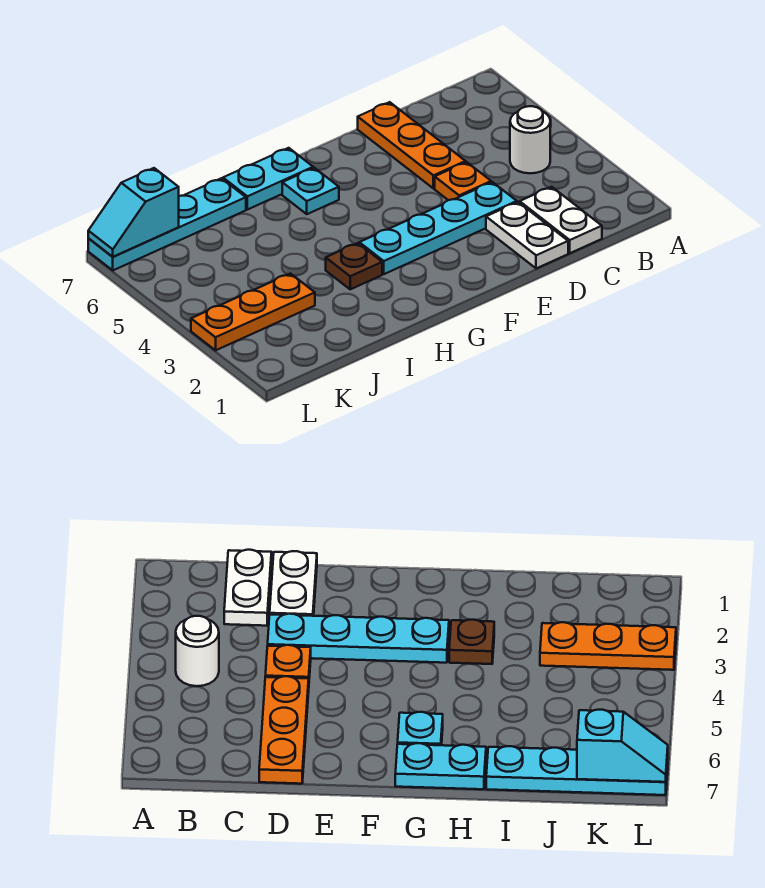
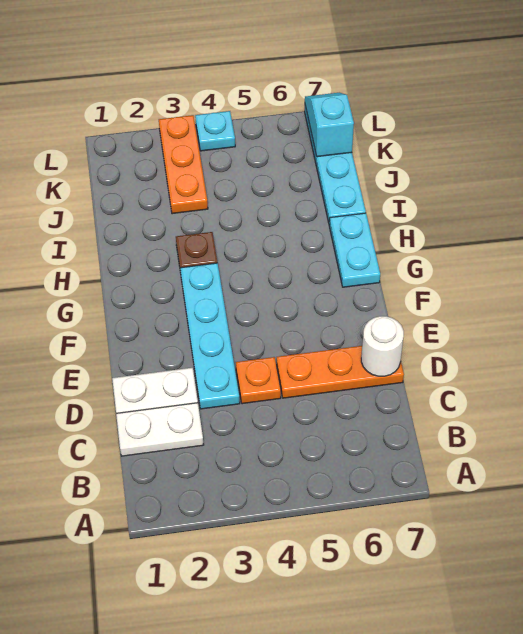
white 1x1 round brick [510,106,550,173] -> white 1x1 round brick moved to [361,316,404,376]
cyan 1x1 plate [282,168,339,214] -> cyan 1x1 plate moved to [195,111,235,151]

